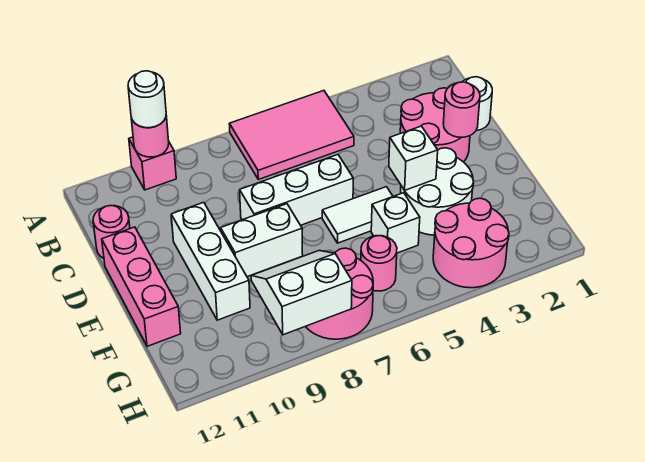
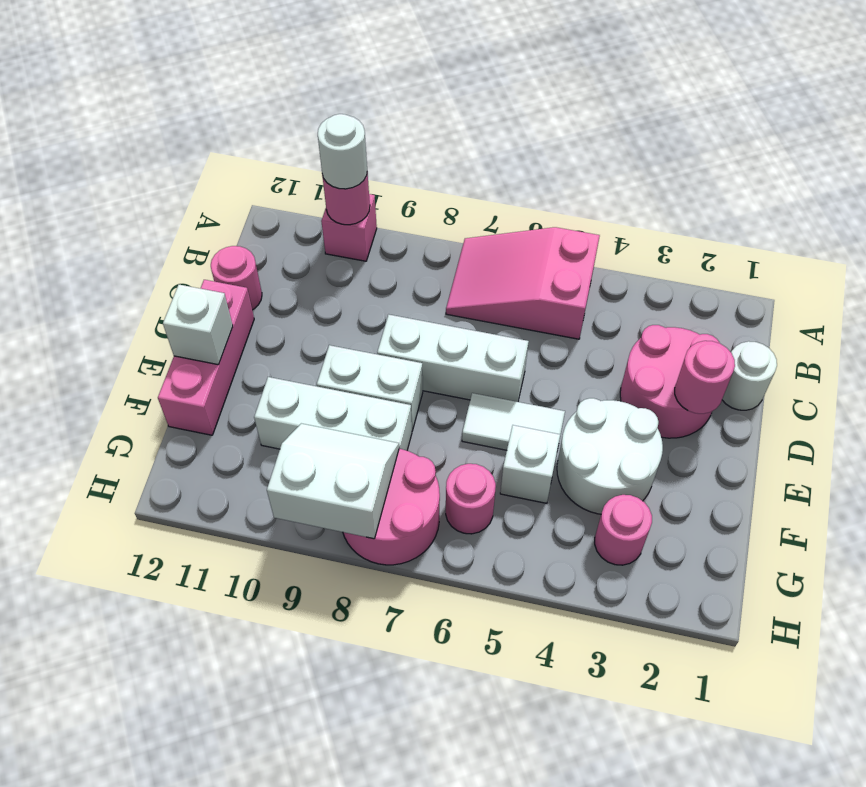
pink 2x3 tile [229,91,354,180] -> pink 2x3 slope [446,227,600,339]
white 1x3 brick [171,202,250,320] -> white 1x3 brick turned to [254,377,412,451]
white 1x1 brick [389,126,438,190] -> white 1x1 brick moved to [163,285,233,365]
pink 2x2 round brick [433,198,509,288] -> pink 1x1 round brick [595,495,652,565]

